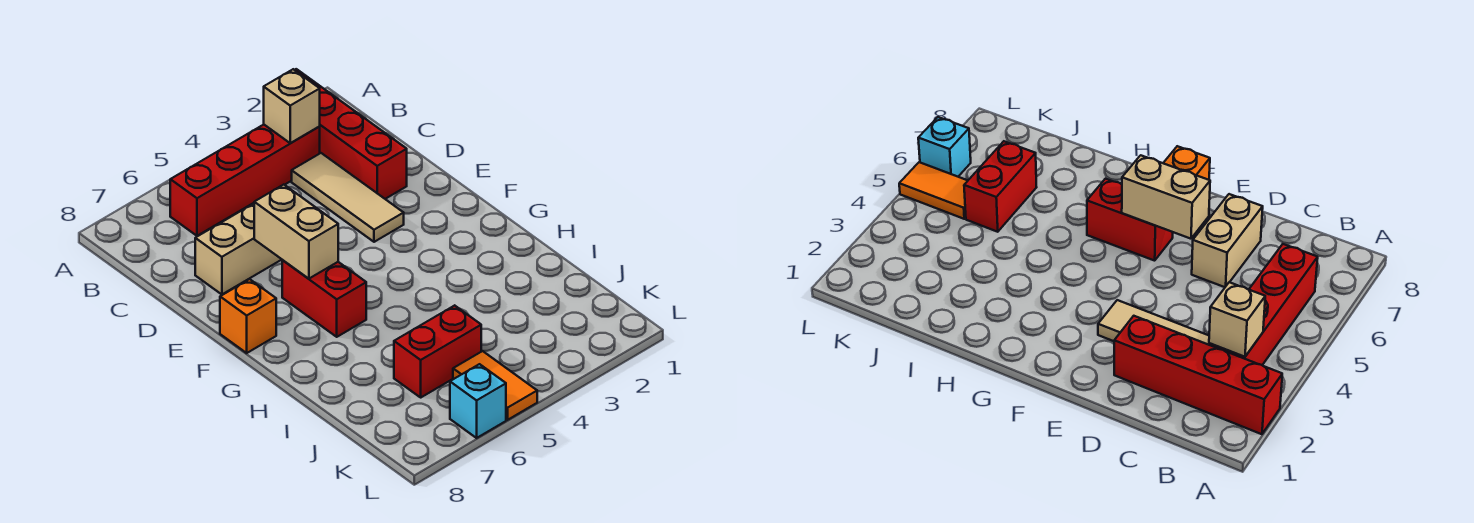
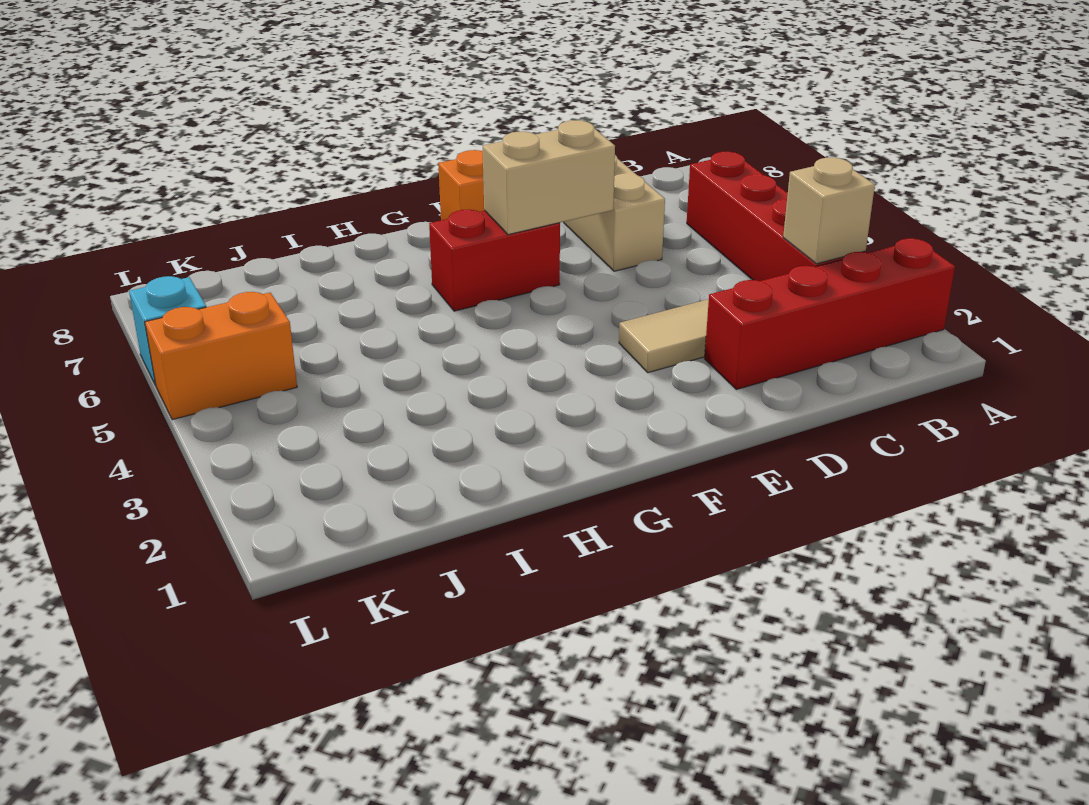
red 1x2 brick [394,305,481,397] -> none
orange 1x2 tile [453,351,537,420] -> orange 1x2 brick [145,292,297,420]

